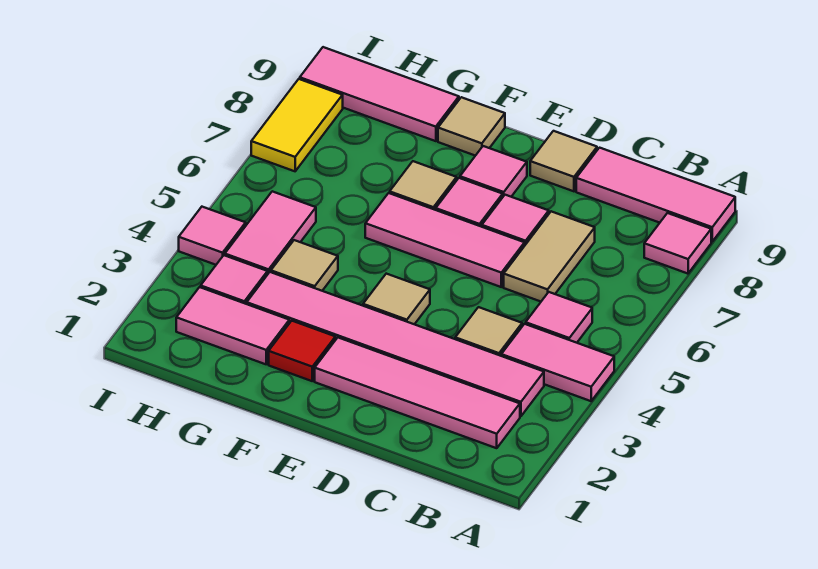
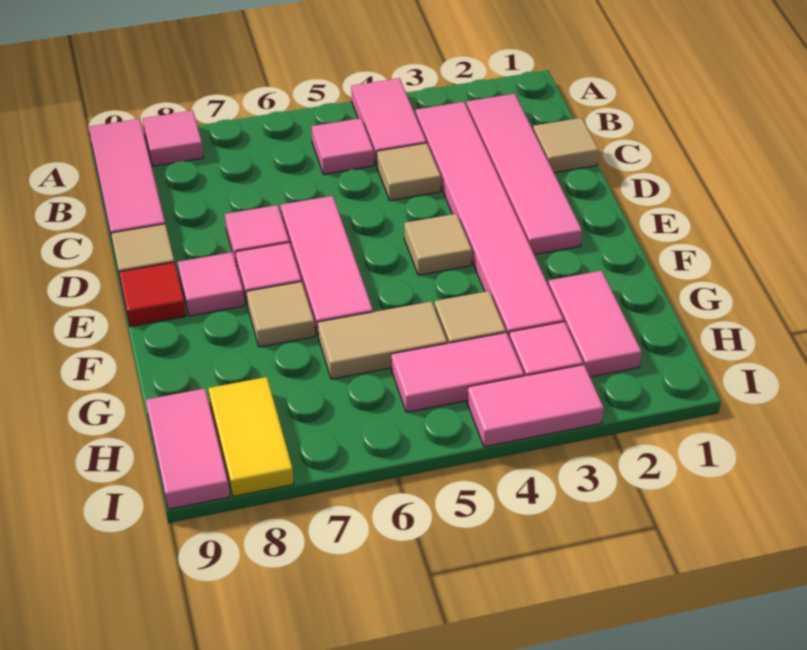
tan 1x2 tile [504,211,595,302] -> tan 1x2 tile moved to [318,301,447,379]
red 1x1 tile [269,321,336,381] -> red 1x1 tile moved to [119,262,186,326]
tan 1x1 tile [438,97,505,156] -> tan 1x1 tile moved to [533,118,599,173]
pink 1x3 tile [300,47,459,141] -> pink 1x2 tile [146,389,229,509]
pink 1x1 tile [179,207,246,265] -> pink 1x2 tile [467,365,604,447]
yellow 1x2 tile [251,79,343,171] -> yellow 1x2 tile turned to [208,377,294,497]

